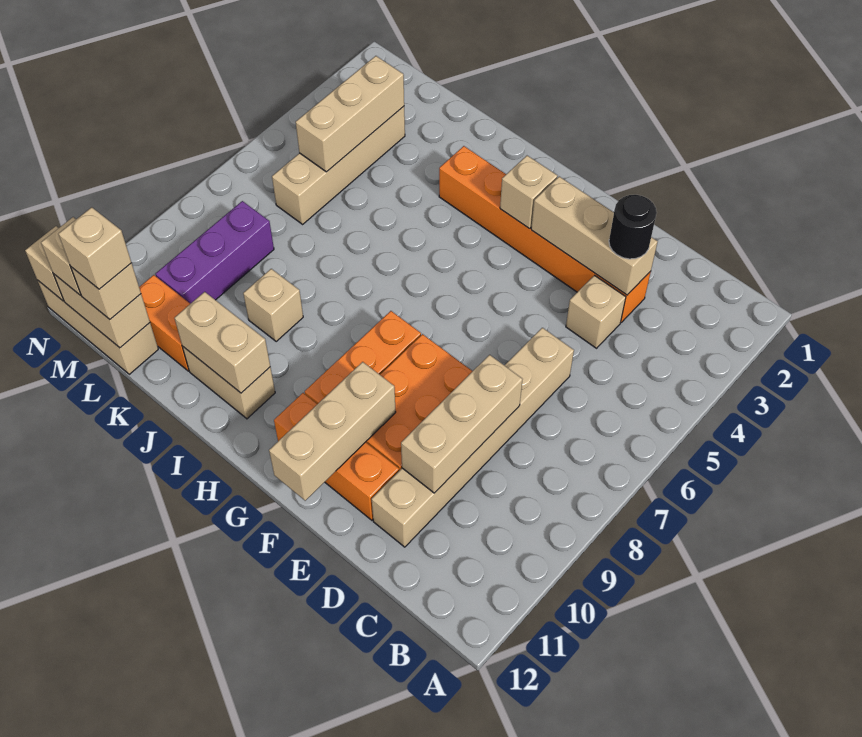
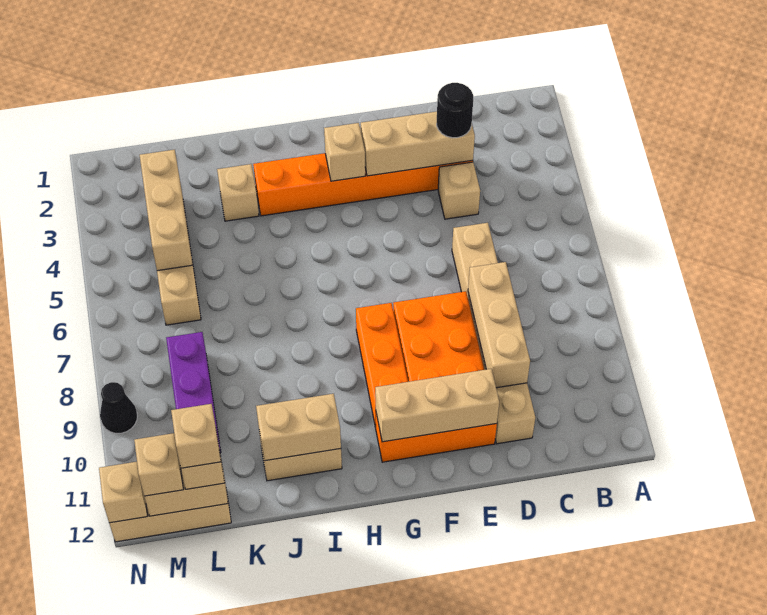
tan 1x3 brick [269,362,396,501] -> tan 1x3 brick turned to [375,369,499,442]
tan 1x1 brick [243,269,303,342] -> tan 1x1 brick moved to [217,164,259,221]
orange 1x2 brick [139,275,190,371] -> none
none -> black 1x1 cone [100,382,137,433]

